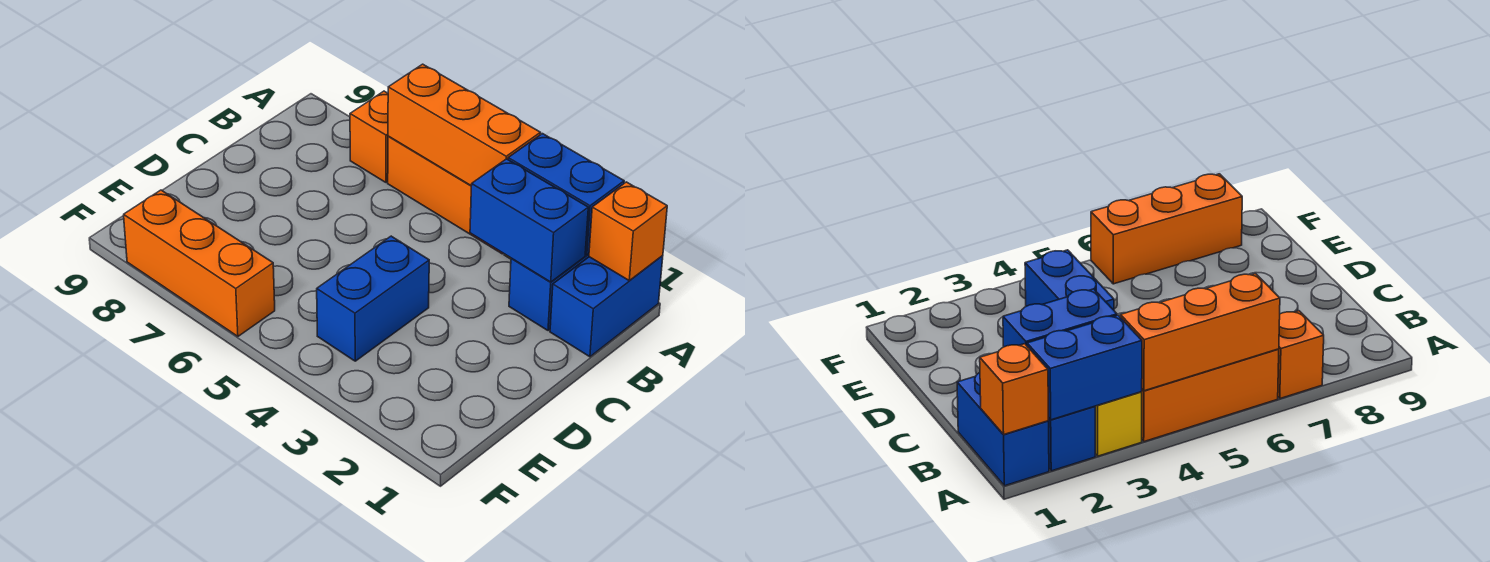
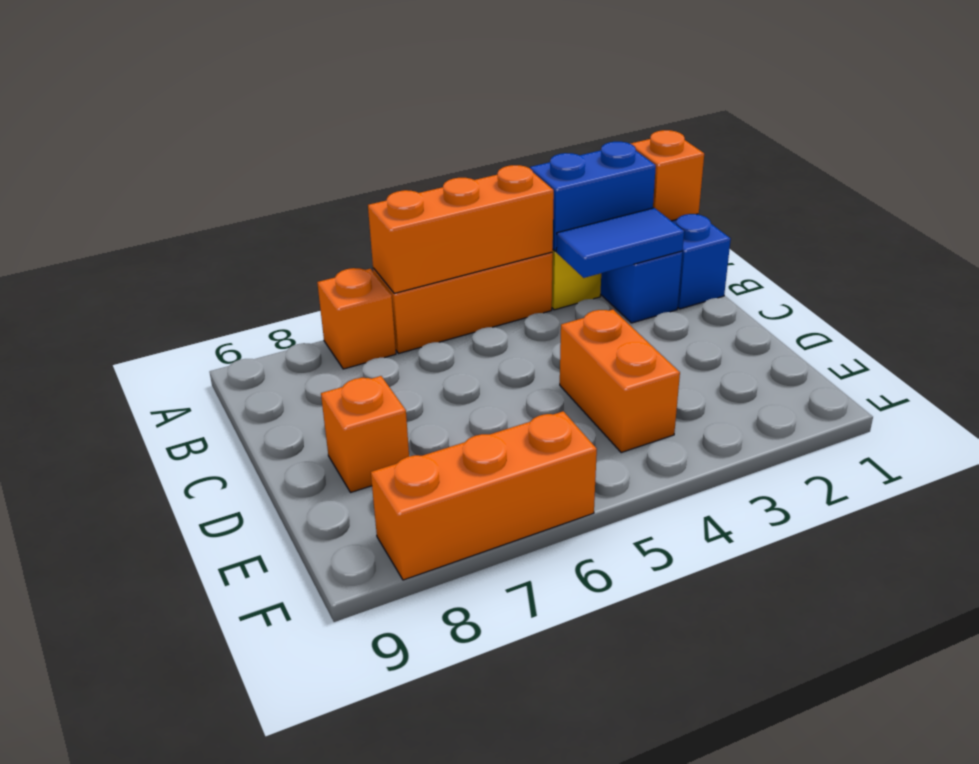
blue 1x2 brick [470,159,588,282] -> blue 1x2 tile [556,208,684,278]
blue 1x2 brick [317,236,429,361] -> orange 1x2 brick [560,310,680,453]
none -> orange 1x1 brick [321,376,409,492]

